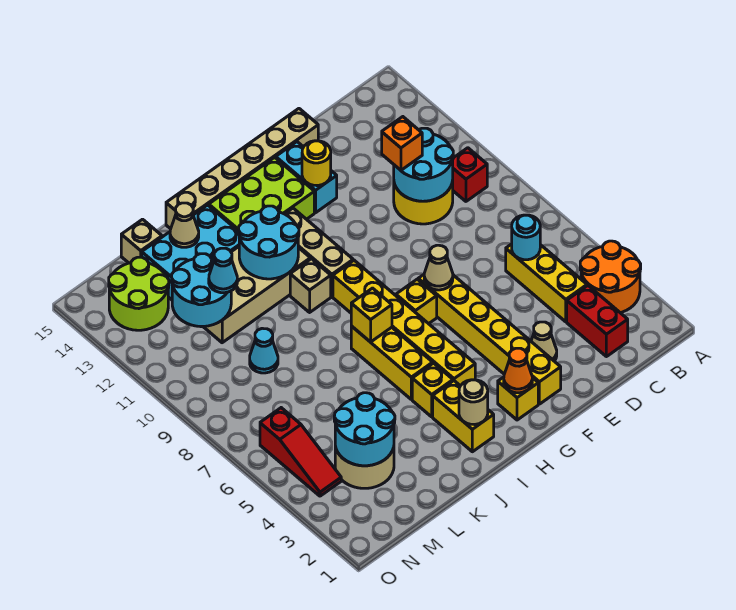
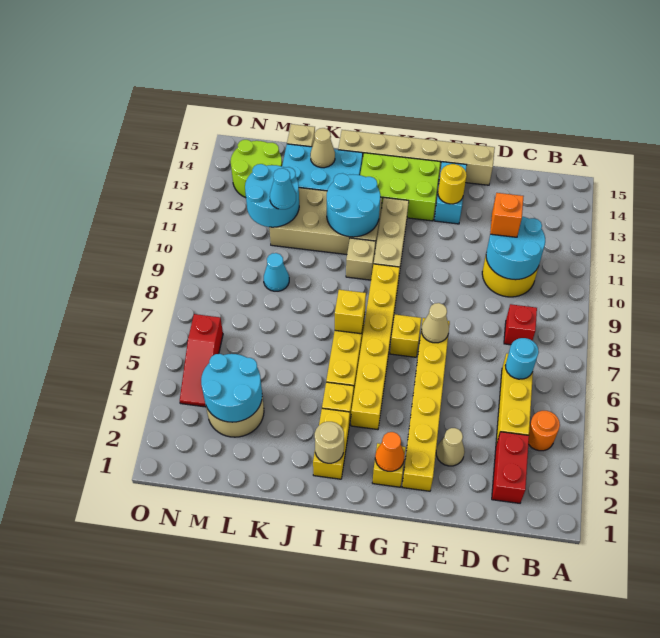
orange 2x2 round brick [580,241,641,313] -> orange 1x1 round brick [528,411,560,451]
red 1x1 brick [453,148,487,201] -> red 1x1 brick moved to [504,304,537,345]

